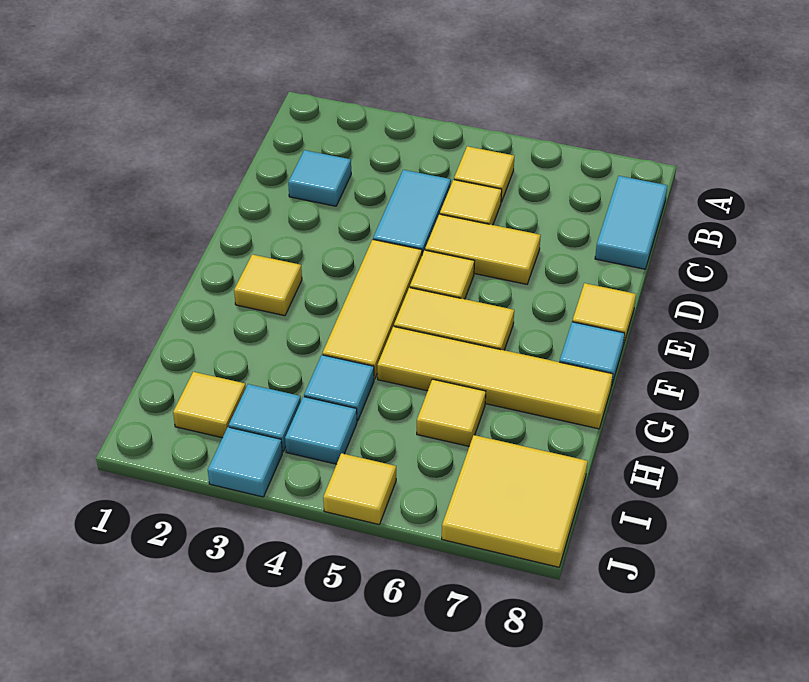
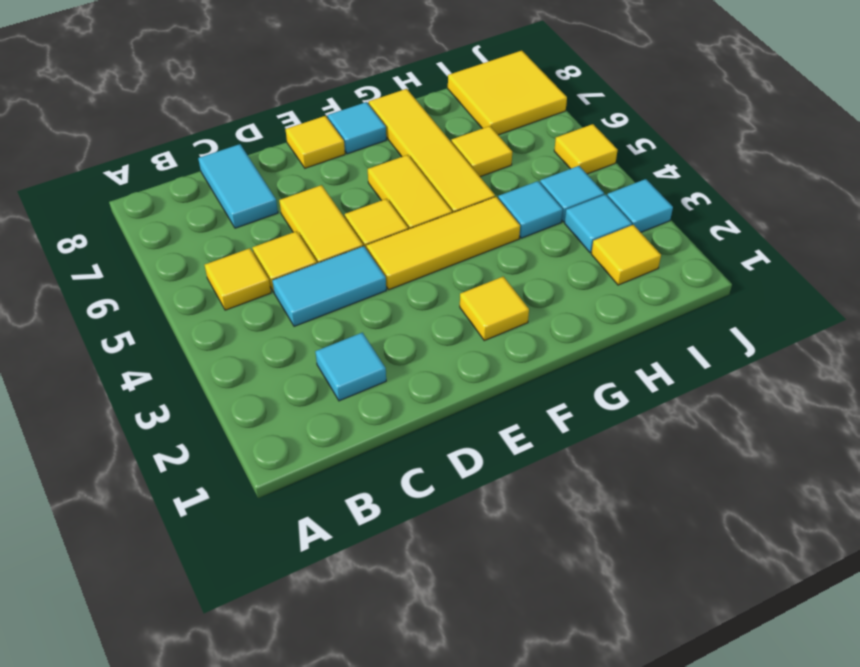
cyan 1x2 tile [595,176,668,269] -> cyan 1x2 tile turned to [198,144,278,228]

